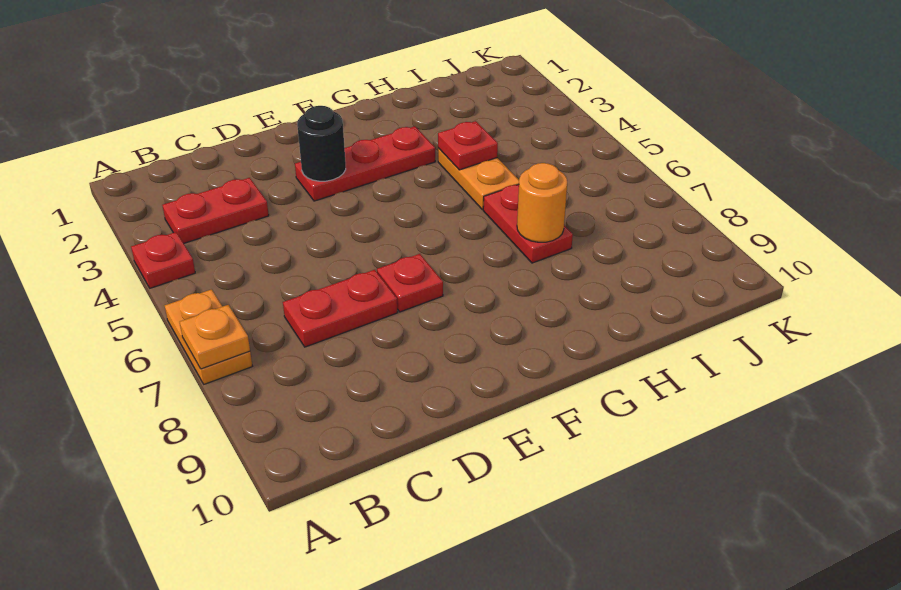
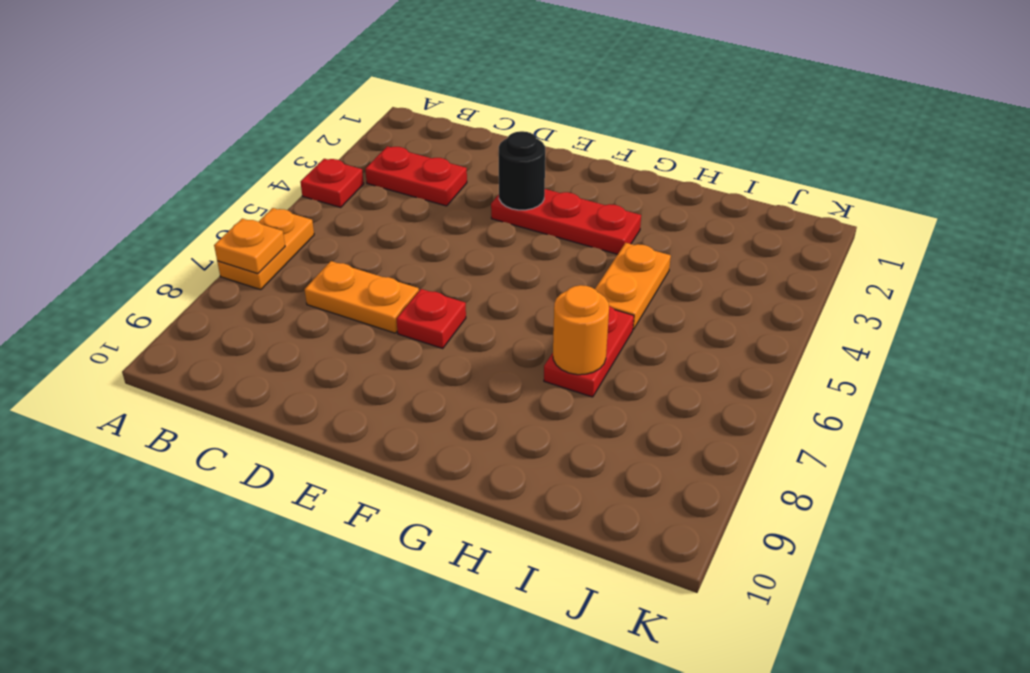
red 1x2 plate [283,270,398,347] -> orange 1x2 plate [305,261,419,333]
red 1x1 plate [438,121,498,170] -> none

